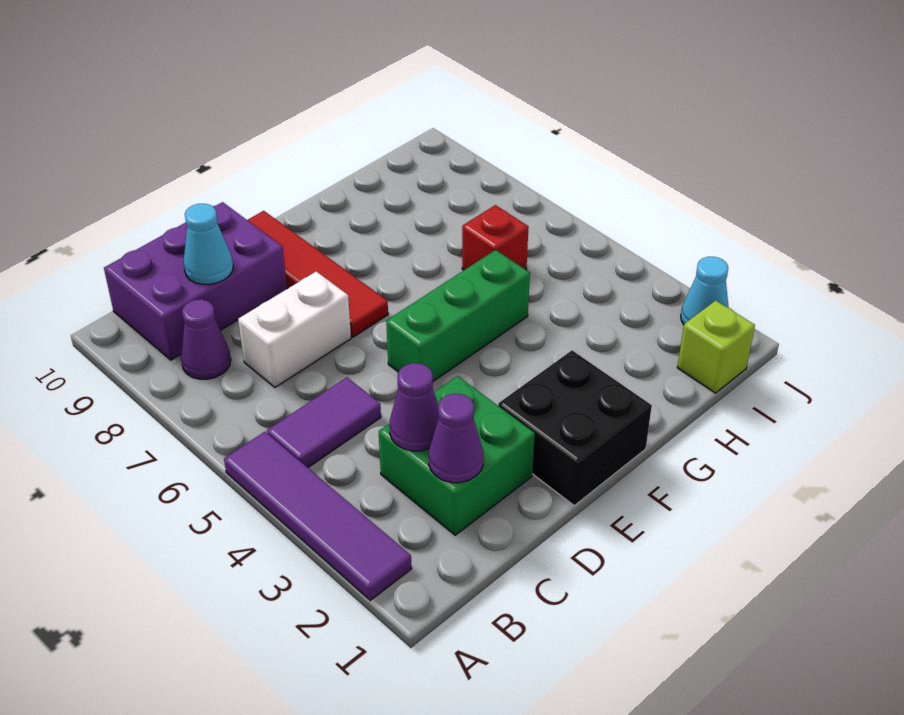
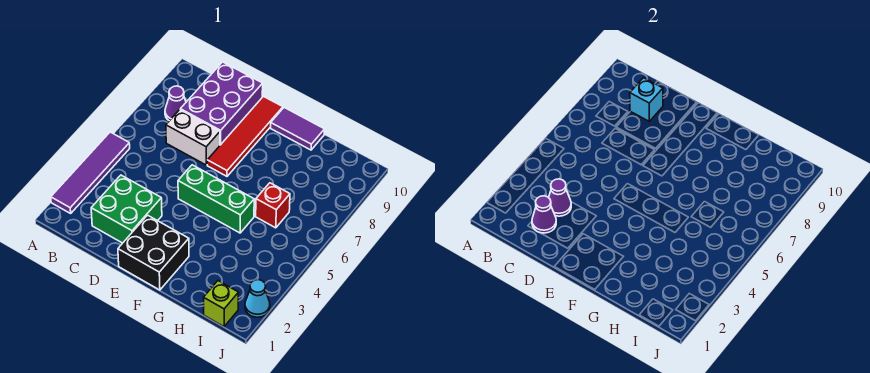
purple 1x2 tile [267,377,381,467] -> purple 1x2 tile moved to [271,108,325,150]
purple 2x3 brick [104,202,287,360] -> purple 2x3 brick turned to [180,62,263,145]
cyan 1x1 cone [183,204,233,285] -> cyan 1x1 brick [630,78,663,121]

